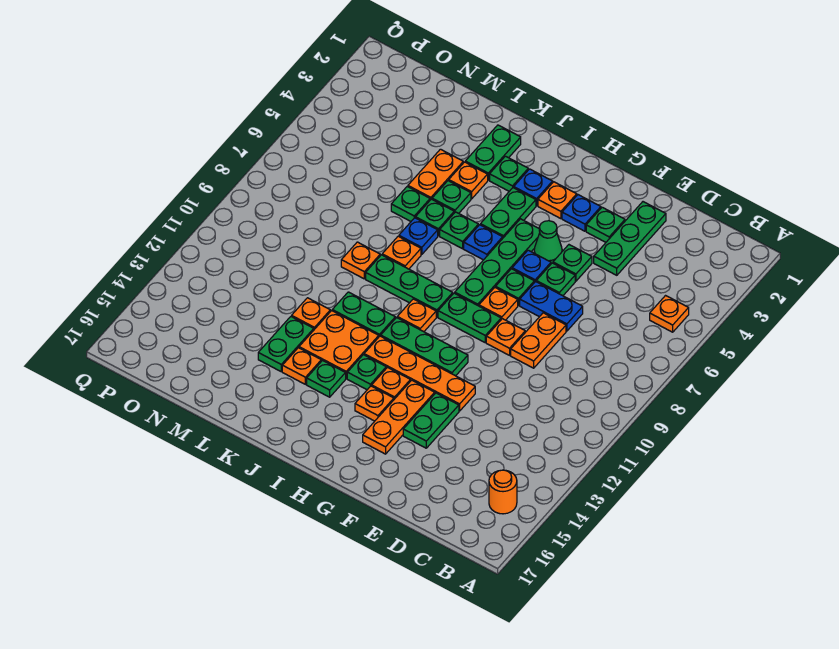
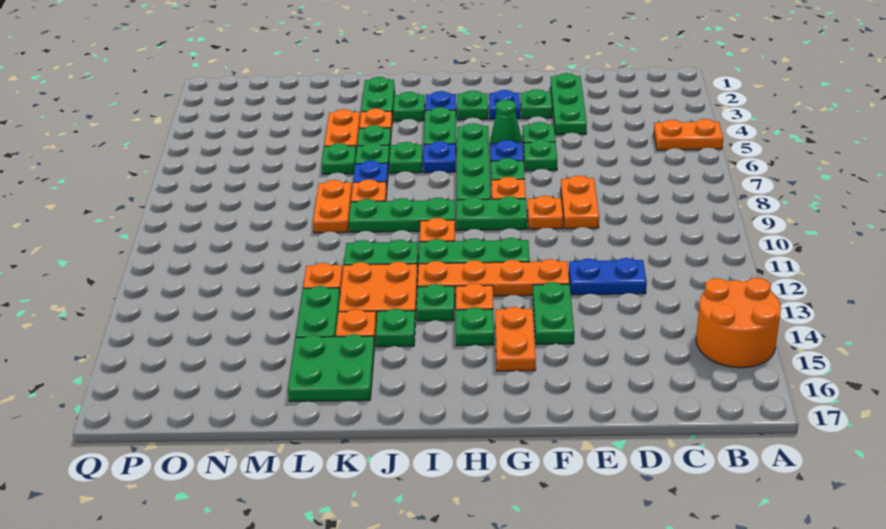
orange 1x1 plate [650,296,689,332] -> orange 1x2 plate [654,119,723,150]
orange 1x1 round brick [489,470,517,514] -> orange 2x2 round brick [696,278,781,368]
blue 1x2 plate [520,282,583,331] -> blue 1x2 plate moved to [569,258,647,295]
orange 1x3 plate [363,380,435,454] -> orange 1x2 plate [495,307,536,371]
orange 1x1 plate [538,182,577,219] -> green 1x1 plate [457,90,488,120]
orange 1x1 plate [355,386,394,421] -> green 1x1 plate [456,307,494,346]
none -> green 2x2 plate [288,334,374,402]
orange 1x1 plate [341,242,380,279] -> orange 1x2 plate [313,180,352,233]

